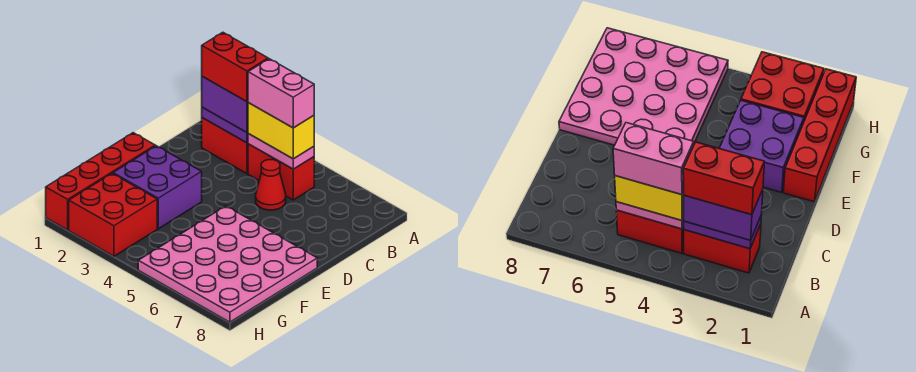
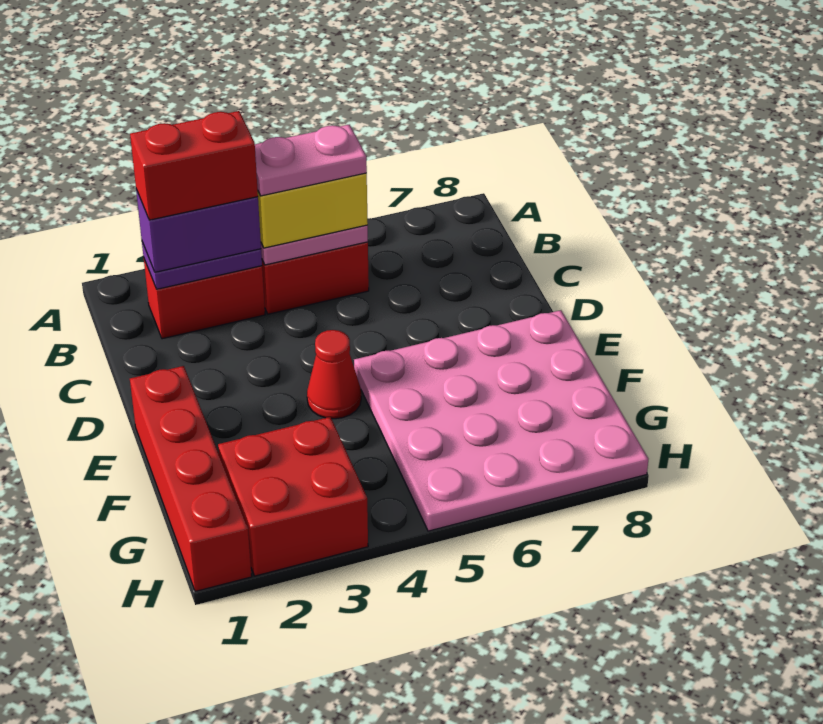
pink 1x2 brick [248,59,314,128] -> pink 1x2 plate [255,125,367,196]
red 1x1 cone [256,159,286,210] -> red 1x1 cone moved to [307,330,361,419]
purple 2x2 brick [113,146,202,229] -> none

